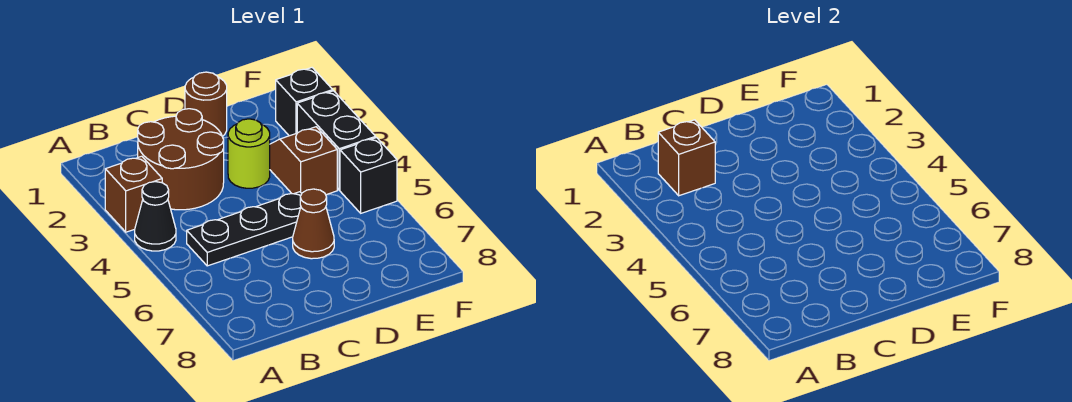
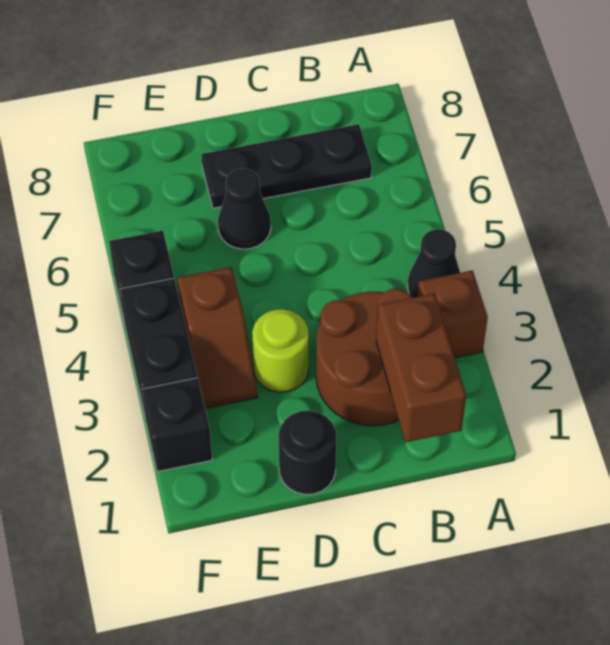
brown 1x1 brick [658,120,715,196] -> brown 1x2 brick [376,294,466,442]
black 1x3 plate [187,192,302,266] -> black 1x3 plate moved to [201,124,372,208]
brown 1x1 round brick [185,72,227,136] -> black 1x1 round brick [278,411,337,495]
brown 1x1 cone [293,189,334,259] -> black 1x1 cone [218,169,271,249]

